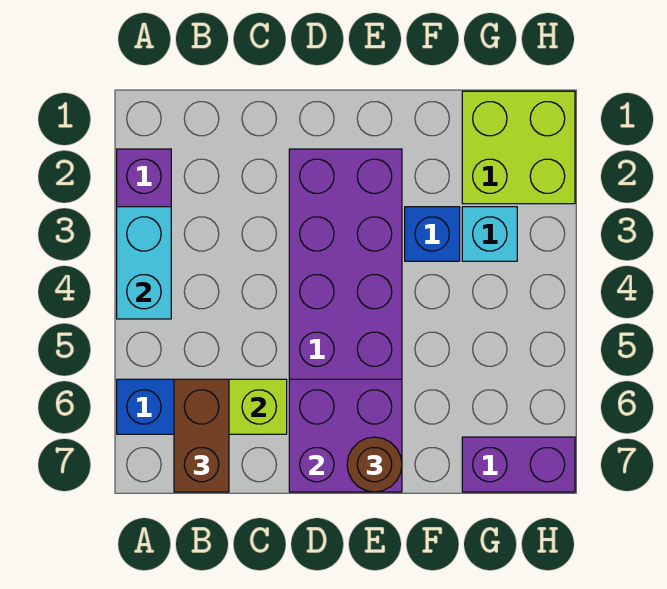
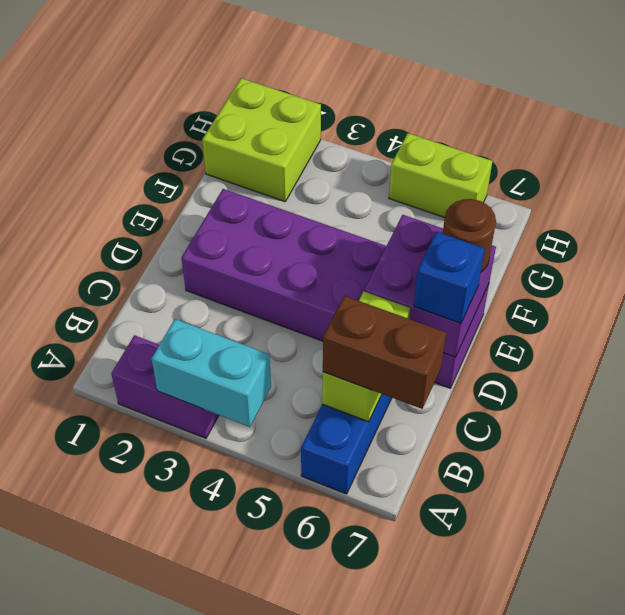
blue 1x1 brick [405,207,460,261] -> blue 1x1 brick moved to [414,232,485,323]
cyan 1x1 brick [462,207,517,261] -> none
purple 1x2 brick [462,437,575,492] -> none
none -> lime 1x2 brick [389,133,492,218]

